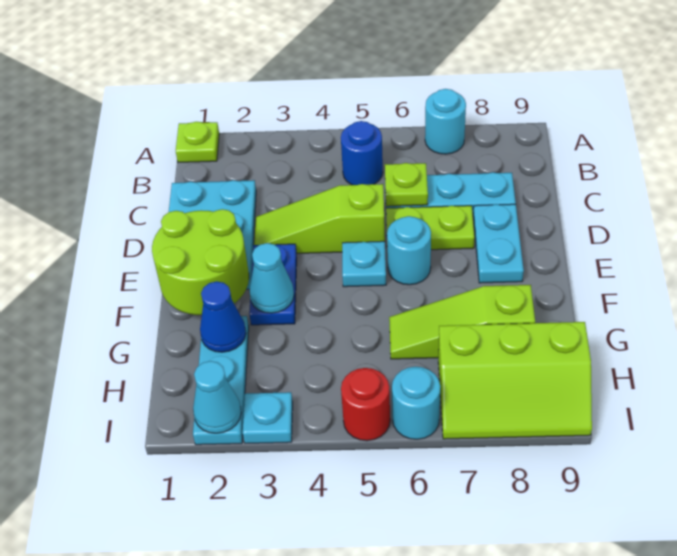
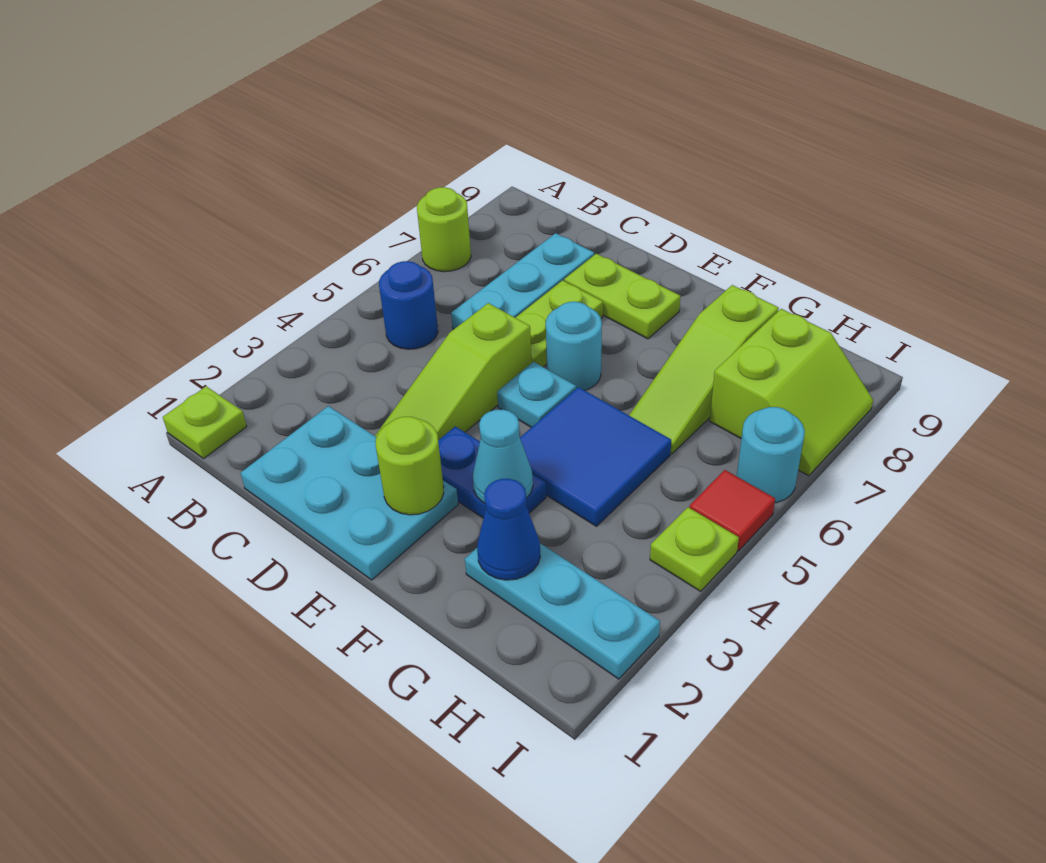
cyan 1x1 round brick [425,89,466,154] -> lime 1x1 round brick [417,187,471,272]
lime 1x1 plate [385,163,428,206] -> lime 1x1 plate moved to [650,507,739,591]
cyan 1x2 plate [473,204,524,283] -> lime 1x2 plate [564,254,680,339]
lime 2x2 round brick [152,209,249,315] -> lime 1x1 round brick [376,417,444,515]
none -> blue 2x2 tile [520,387,671,526]
lime 2x3 slope [438,322,592,439] -> lime 2x2 slope [710,309,873,476]
cyan 1x1 cone [193,361,241,433] -> none
cyan 1x1 plate [243,392,293,443] -> none
red 1x1 round brick [341,368,390,441] -> red 1x1 tile [689,470,775,551]

